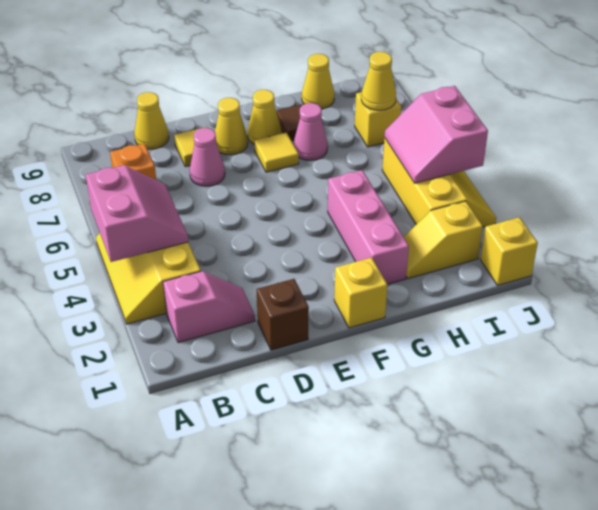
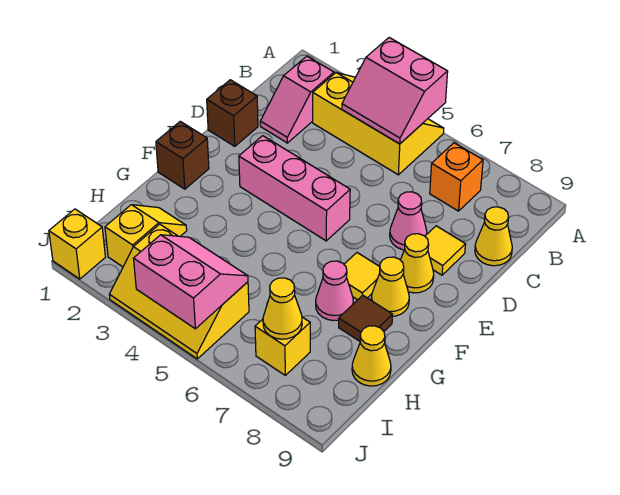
yellow 1x1 brick [334,258,387,328] -> brown 1x1 brick [156,121,209,189]
pink 1x3 brick [328,170,409,284] -> pink 1x3 brick moved to [239,136,350,241]

